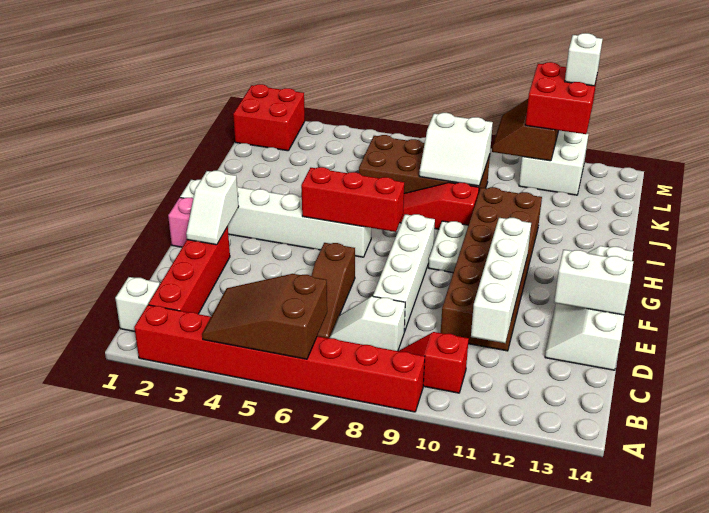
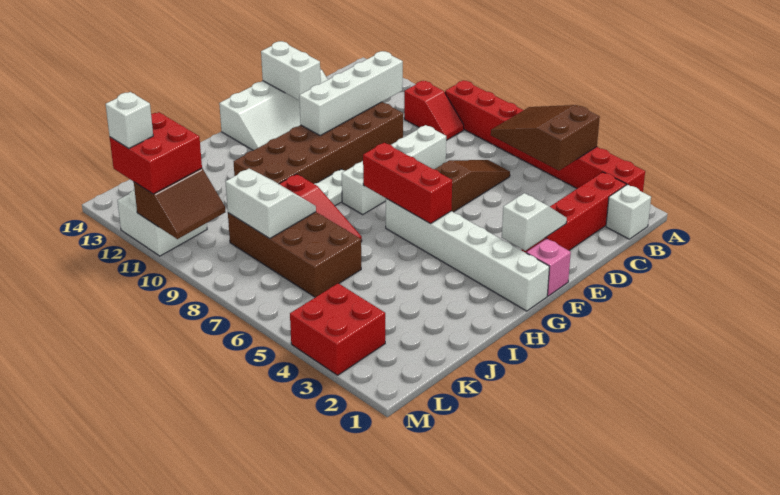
brown 2x3 slope [202,274,327,359] -> brown 2x3 slope turned to [491,105,600,170]
white 1x2 slope [330,296,405,351] -> none
red 2x2 brick [233,84,305,151] -> red 2x2 brick moved to [290,283,385,375]

